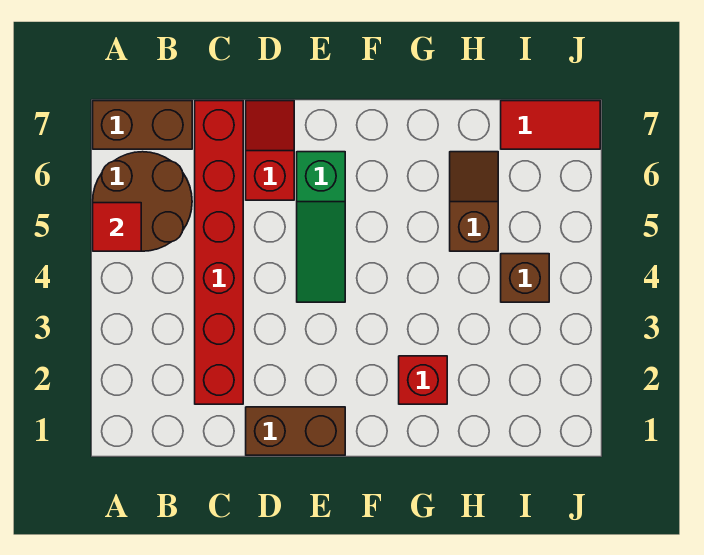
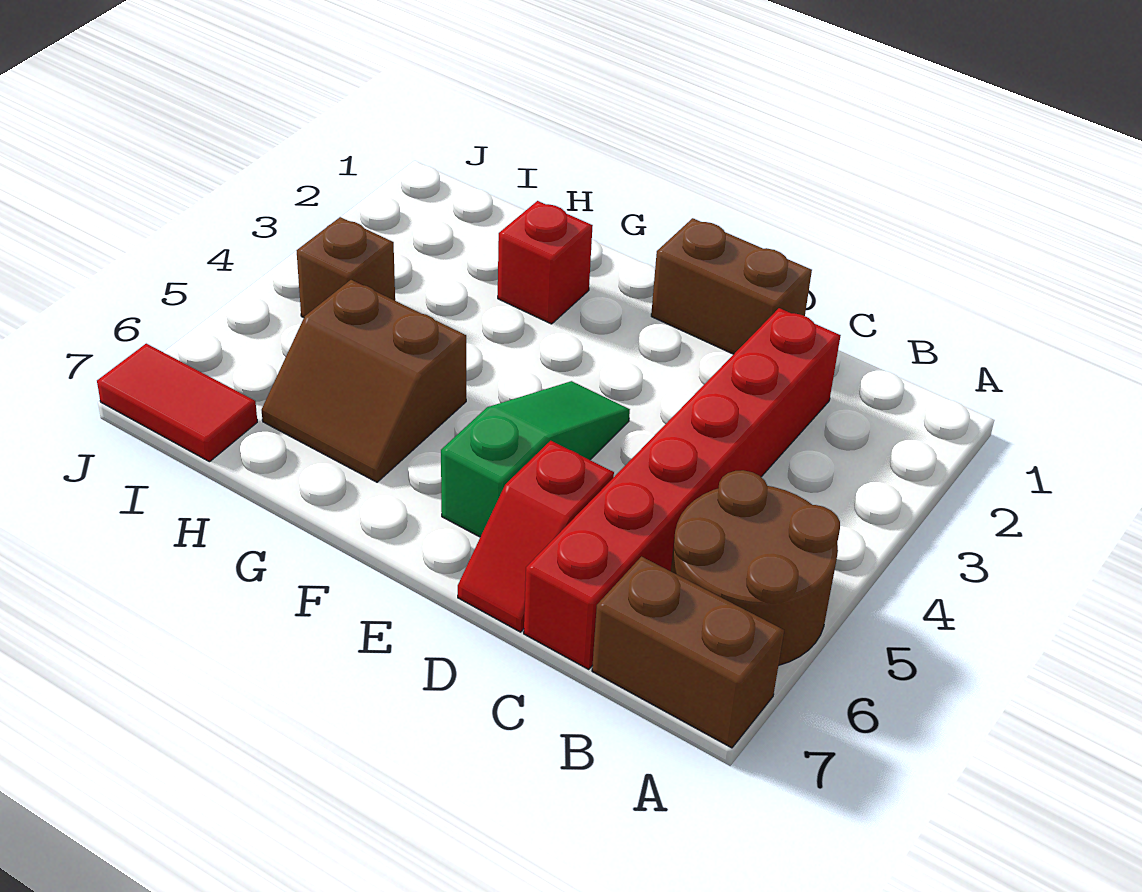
red 1x1 tile [93,203,141,251] -> none
brown 1x2 slope [450,152,498,251] -> brown 2x2 slope [262,280,466,482]

